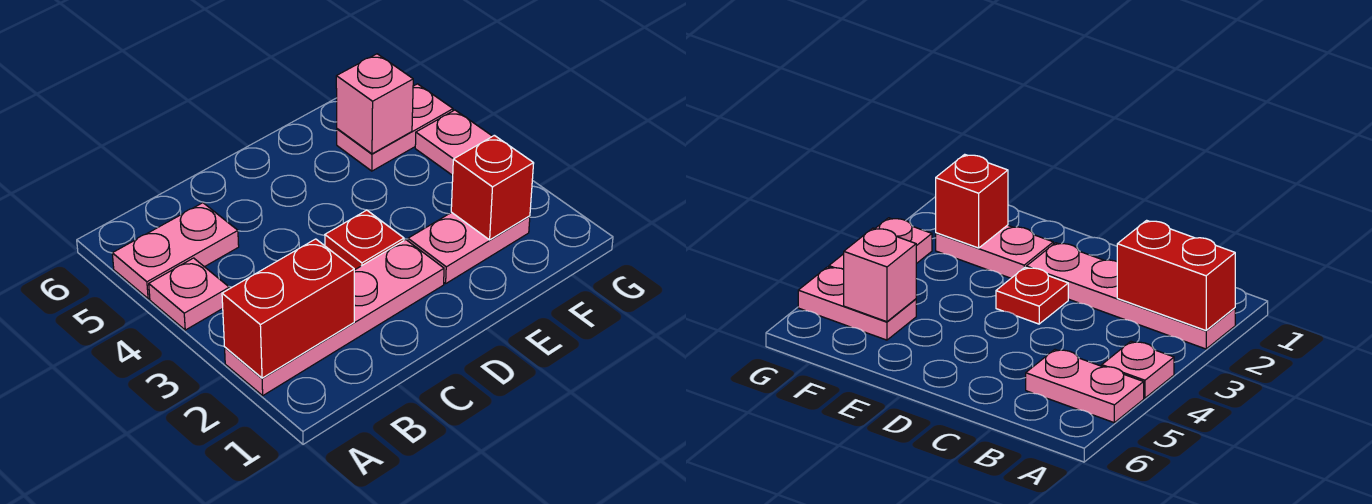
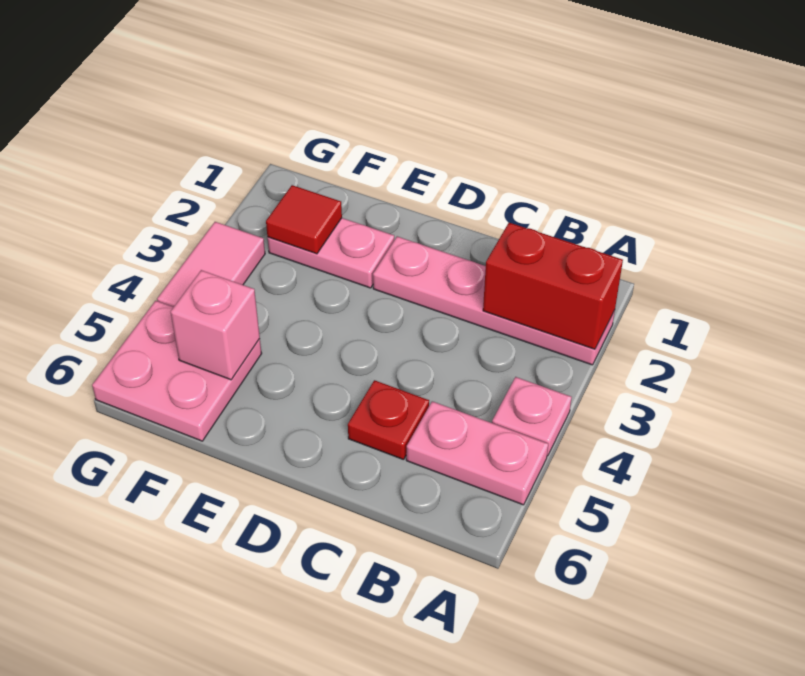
red 1x1 plate [325,210,404,270] -> red 1x1 plate moved to [348,380,429,460]
red 1x1 brick [451,135,534,240] -> red 1x1 tile [266,185,342,254]
pink 1x2 plate [337,84,453,171] -> pink 2x2 plate [92,301,262,441]
pink 1x2 plate [415,110,492,176] -> pink 1x2 tile [157,222,265,307]

